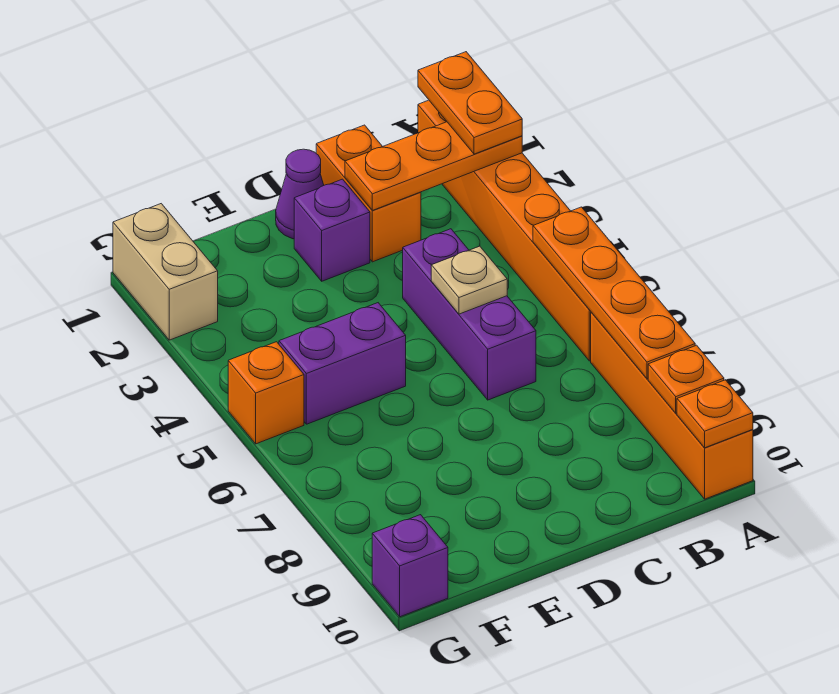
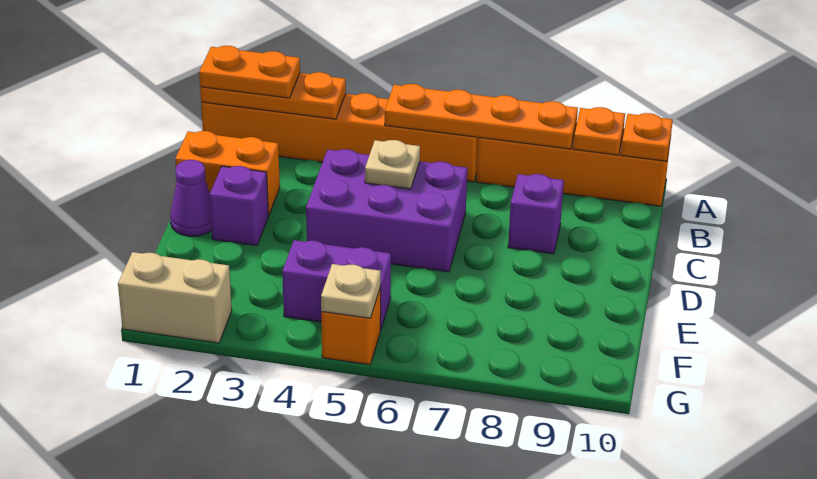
orange 1x3 plate [345,122,522,210] -> orange 1x3 plate turned to [200,72,346,119]
purple 1x3 brick [403,229,536,400] -> purple 2x3 brick [306,149,467,272]
purple 1x2 brick [279,303,406,424] -> purple 1x2 brick turned to [282,240,391,330]
none -> tan 1x1 plate [321,264,381,318]
purple 1x1 brick [372,515,448,617] -> purple 1x1 brick moved to [508,174,564,254]

